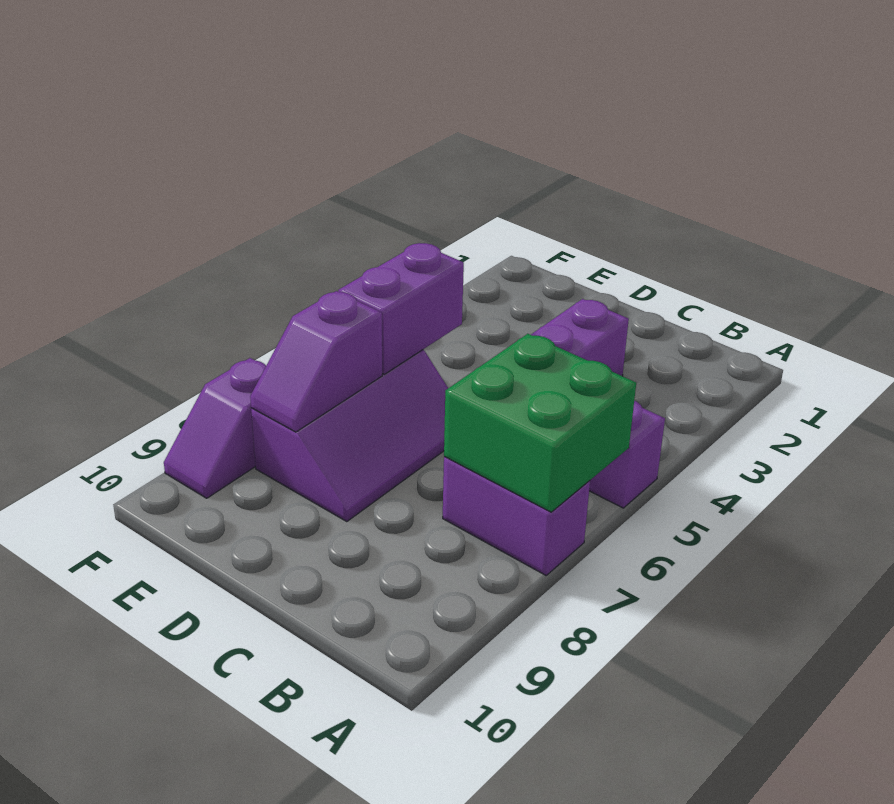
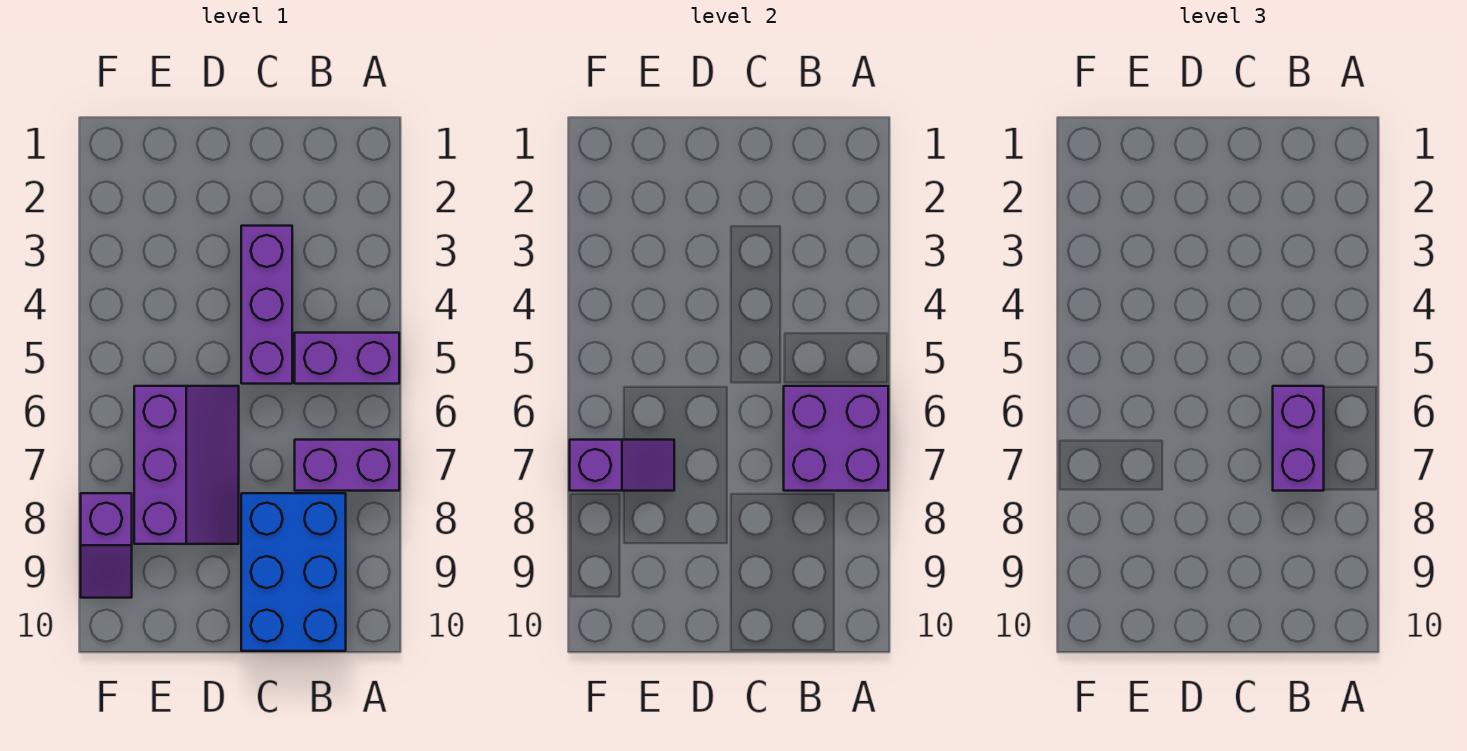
green 2x2 brick [444,334,636,512] -> purple 2x2 brick [784,386,888,491]
none -> blue 2x3 brick [241,493,346,651]
purple 1x2 brick [338,243,464,374] -> purple 1x2 brick moved to [1273,386,1324,491]
purple 1x2 slope [250,291,382,432] -> purple 1x2 slope turned to [570,440,674,491]

